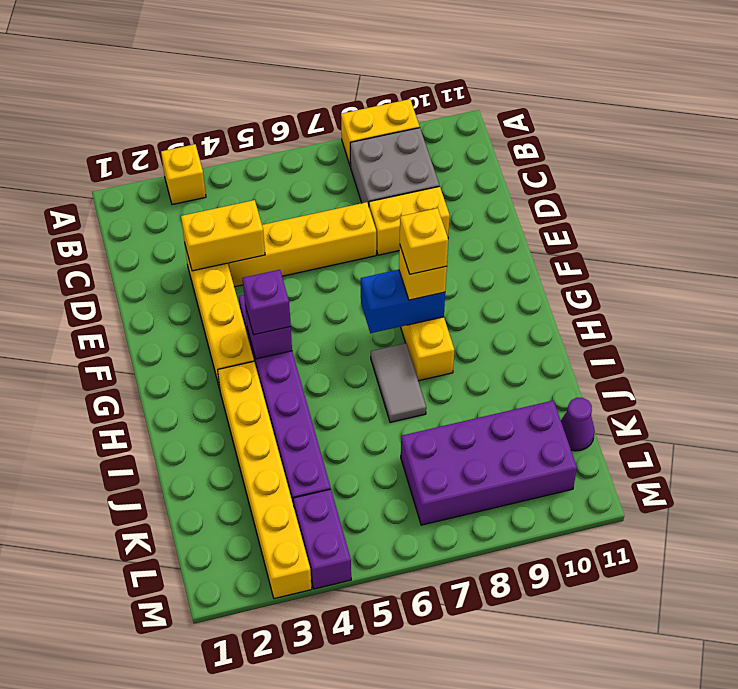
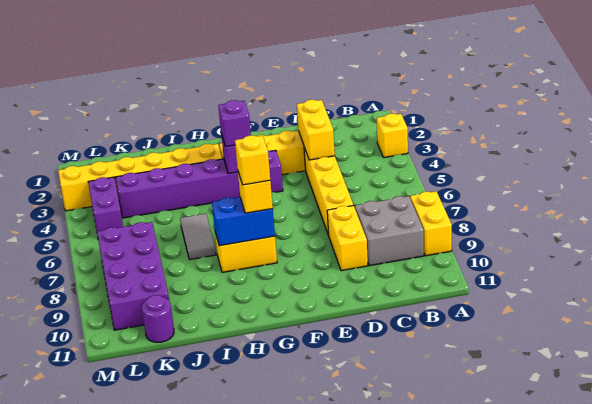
blue 1x2 brick [361,270,445,333] -> blue 1x2 brick turned to [212,197,275,246]
grey 1x2 tile [371,343,426,422] -> grey 1x2 tile turned to [180,213,216,260]
purple 1x1 cone [561,398,595,451] -> purple 1x1 round brick [142,295,174,342]
purple 1x2 brick [293,489,351,589] -> purple 1x2 brick turned to [88,177,123,231]

